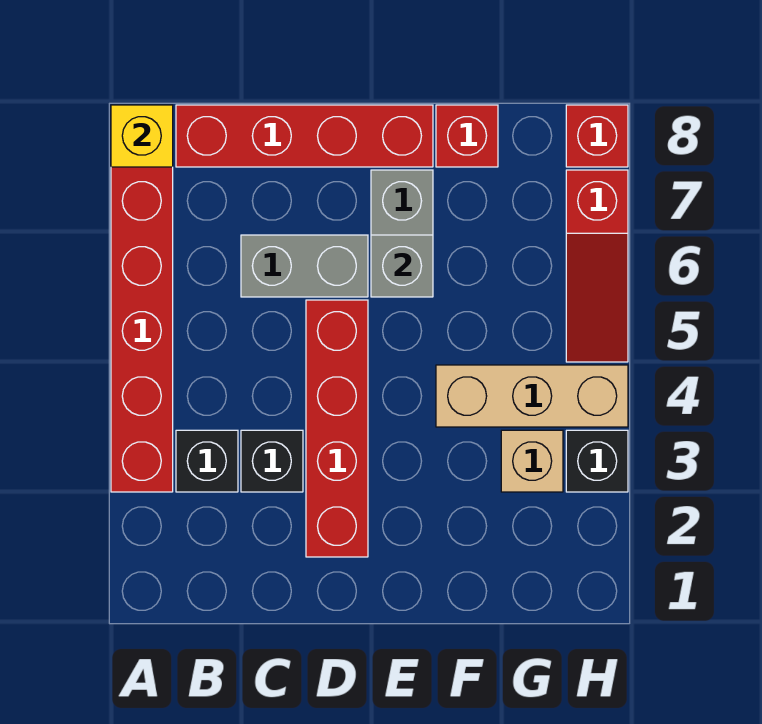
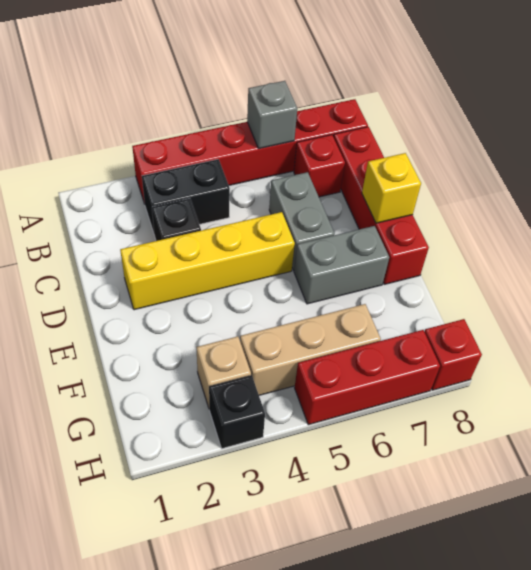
yellow 1x1 brick [111,105,173,167] -> yellow 1x1 brick moved to [362,153,421,223]
black 1x1 brick [176,430,238,492] -> black 1x2 brick [142,159,230,233]
red 1x4 brick [306,300,368,557] -> yellow 1x4 brick [120,212,295,310]
grey 1x1 brick [371,235,433,297] -> grey 1x1 brick moved to [247,81,297,149]
tan 1x3 brick [436,365,628,427] -> tan 1x3 brick turned to [240,304,381,395]
red 1x1 brick [436,105,498,167] -> red 1x1 brick moved to [294,135,345,197]
red 1x3 slope [566,170,628,362] -> red 1x3 brick [295,330,440,425]

